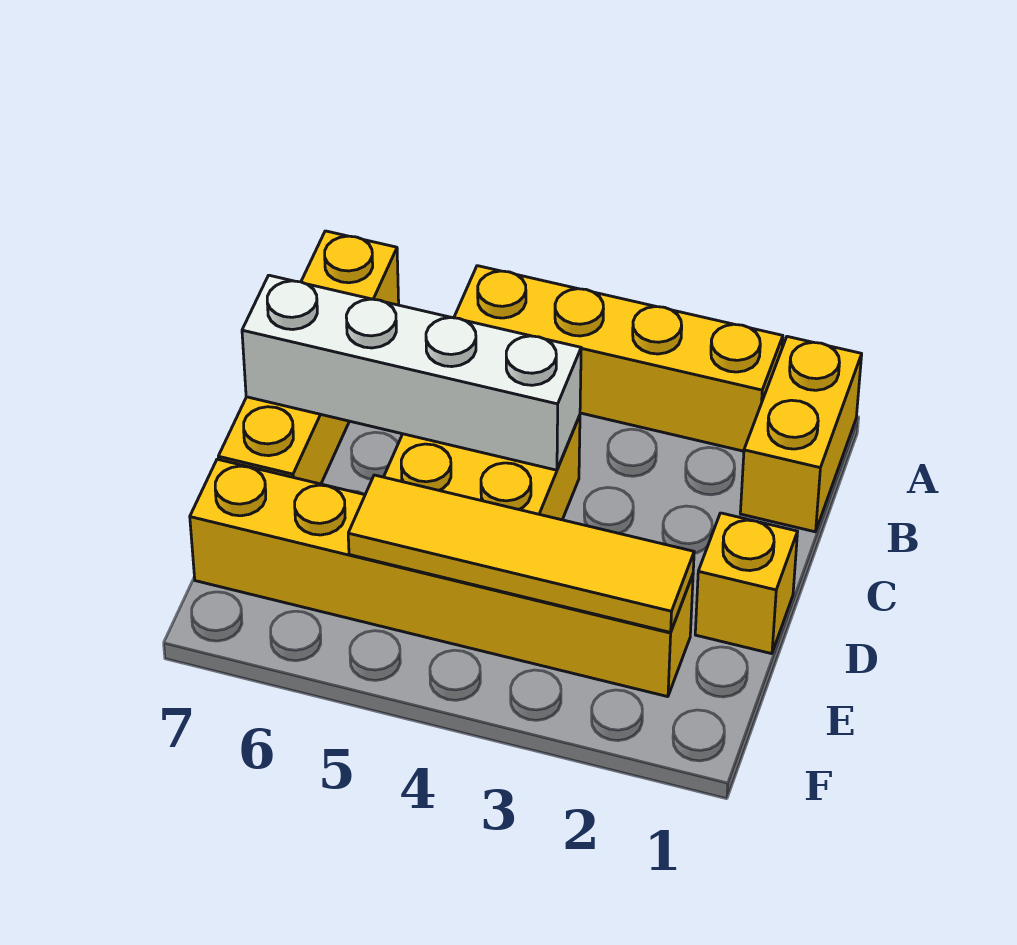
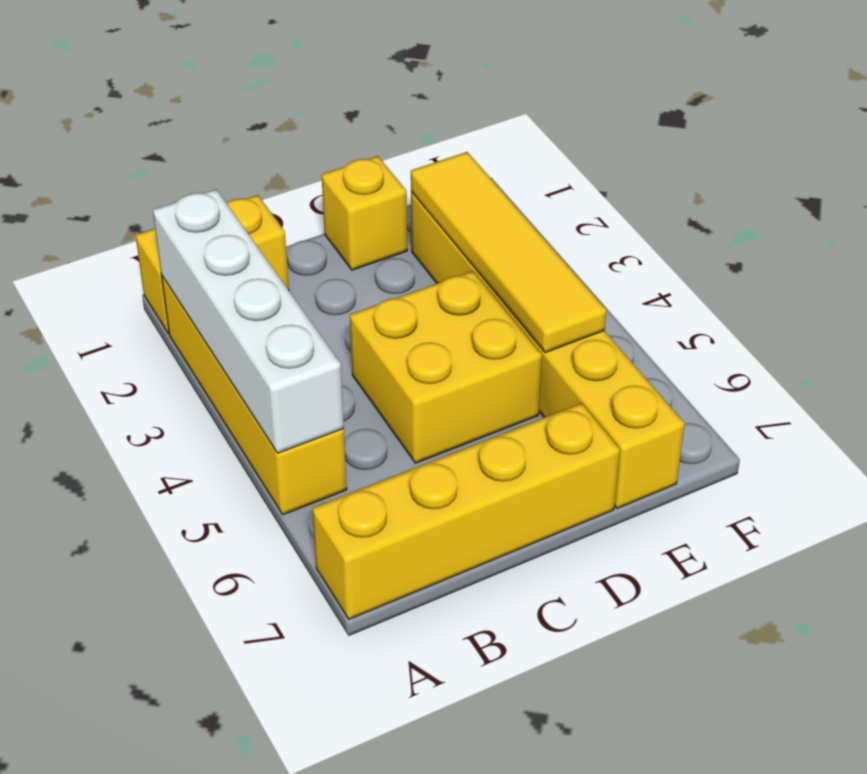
white 1x4 brick [242,275,581,470] -> white 1x4 brick moved to [153,189,344,453]

